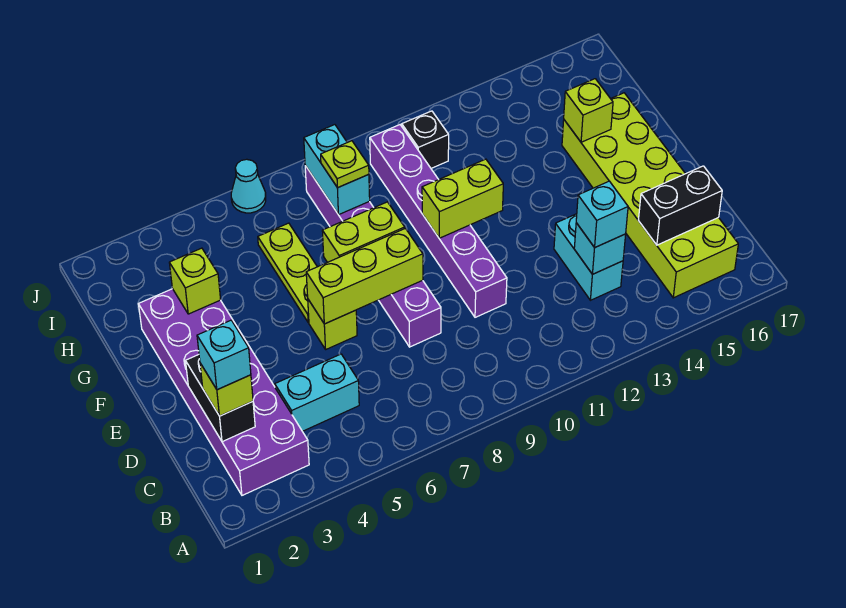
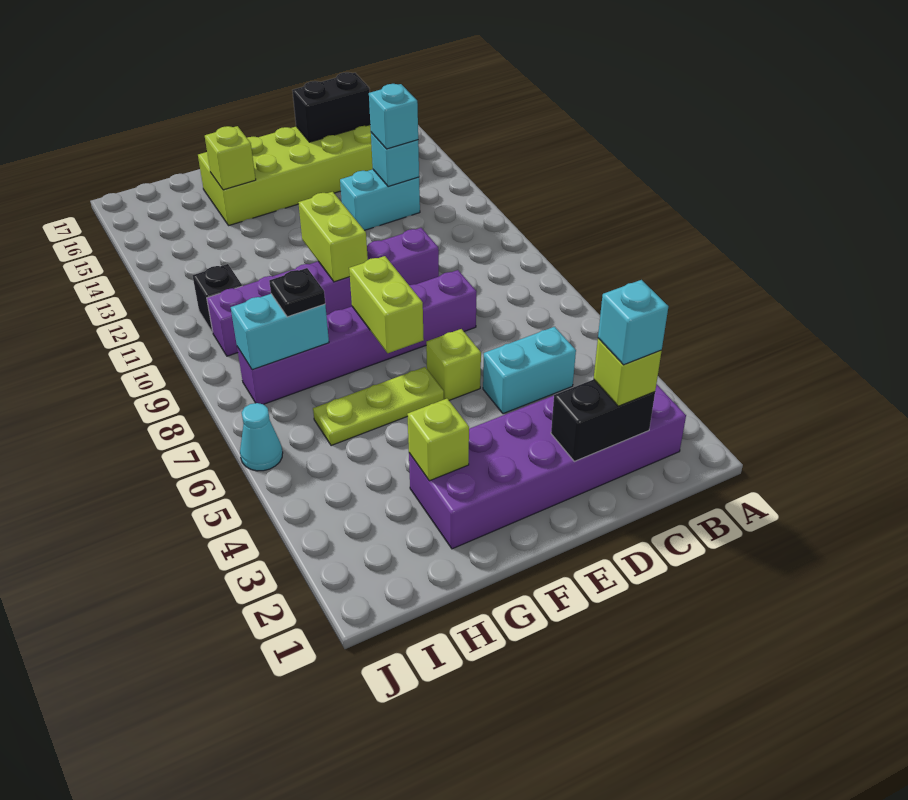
cyan 1x2 brick [275,354,359,431] -> cyan 1x2 brick turned to [483,327,576,414]
black 1x2 brick [638,166,722,245] -> black 1x2 brick turned to [292,72,370,142]
lime 1x3 brick [306,228,423,324] -> none
lime 1x1 plate [321,141,369,188] -> black 1x1 plate [269,268,325,317]

